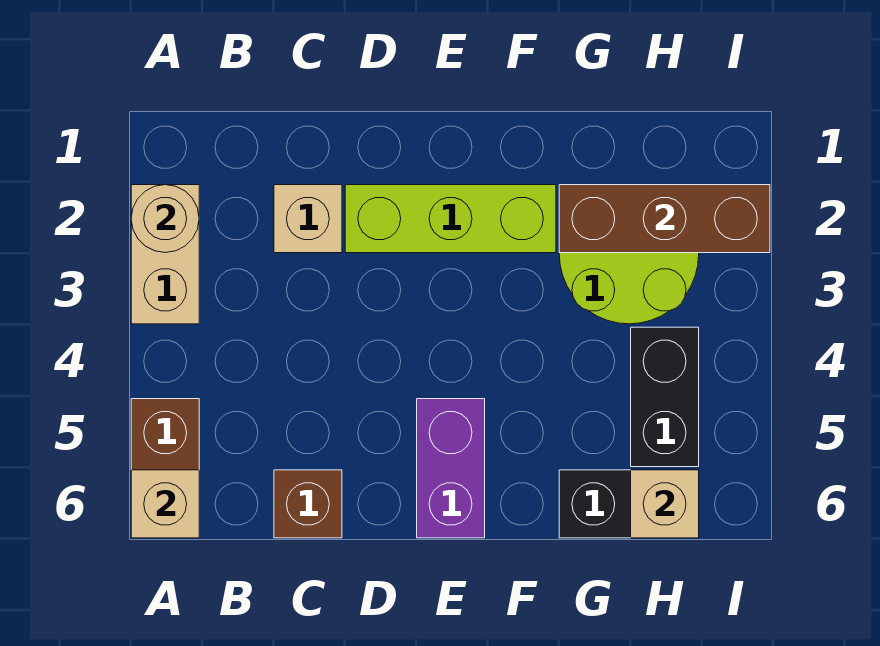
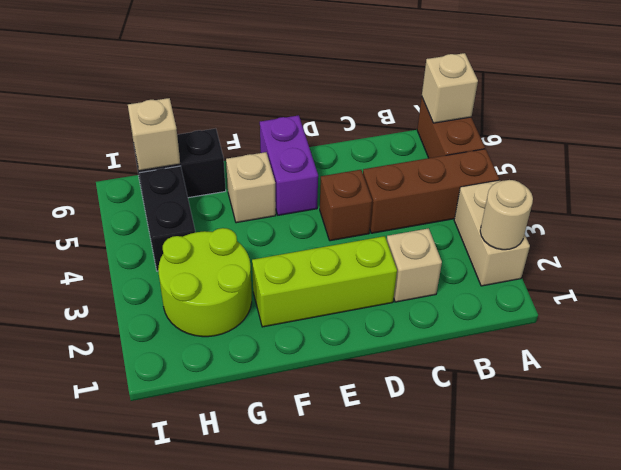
brown 1x1 brick [274,470,342,538] -> brown 1x1 brick moved to [320,170,372,241]
none -> tan 1x1 brick [226,152,276,223]
brown 1x3 brick [559,185,770,253] -> brown 1x3 brick moved to [363,149,499,233]

